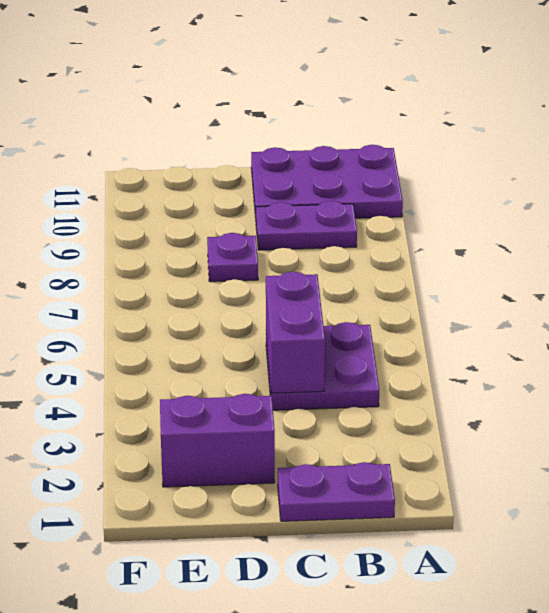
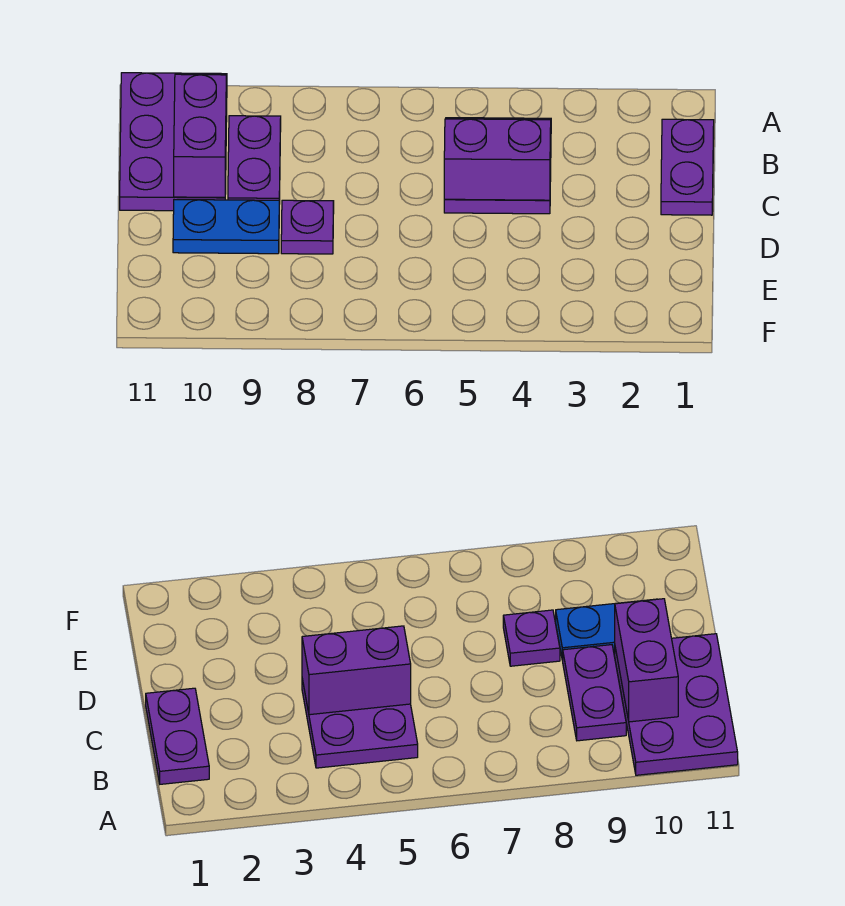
purple 1x2 brick [160,394,275,487] -> purple 1x2 brick moved to [174,74,226,197]
none -> blue 1x2 plate [173,200,279,254]

